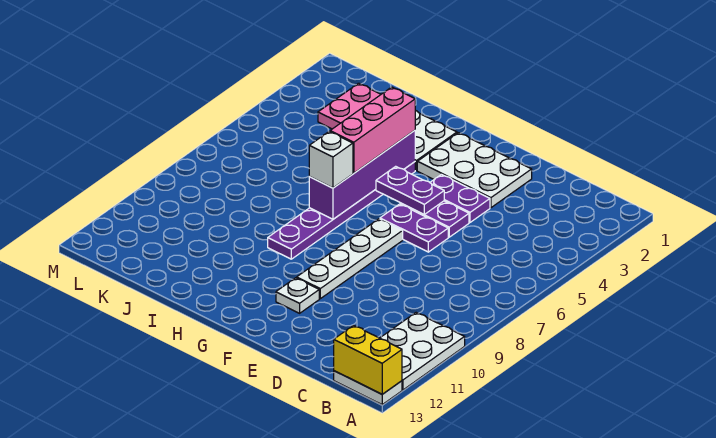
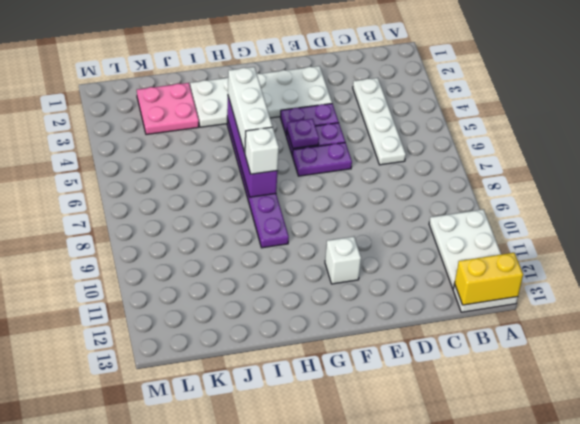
purple 1x2 plate [376,166,444,215] -> purple 1x1 plate [287,119,319,148]
white 1x4 plate [297,219,403,299] -> white 1x4 plate moved to [353,78,406,165]
white 1x1 plate [276,278,319,313] -> white 1x1 brick [325,237,361,284]
pink 1x3 brick [330,87,415,173] -> white 1x3 brick [228,67,273,153]

